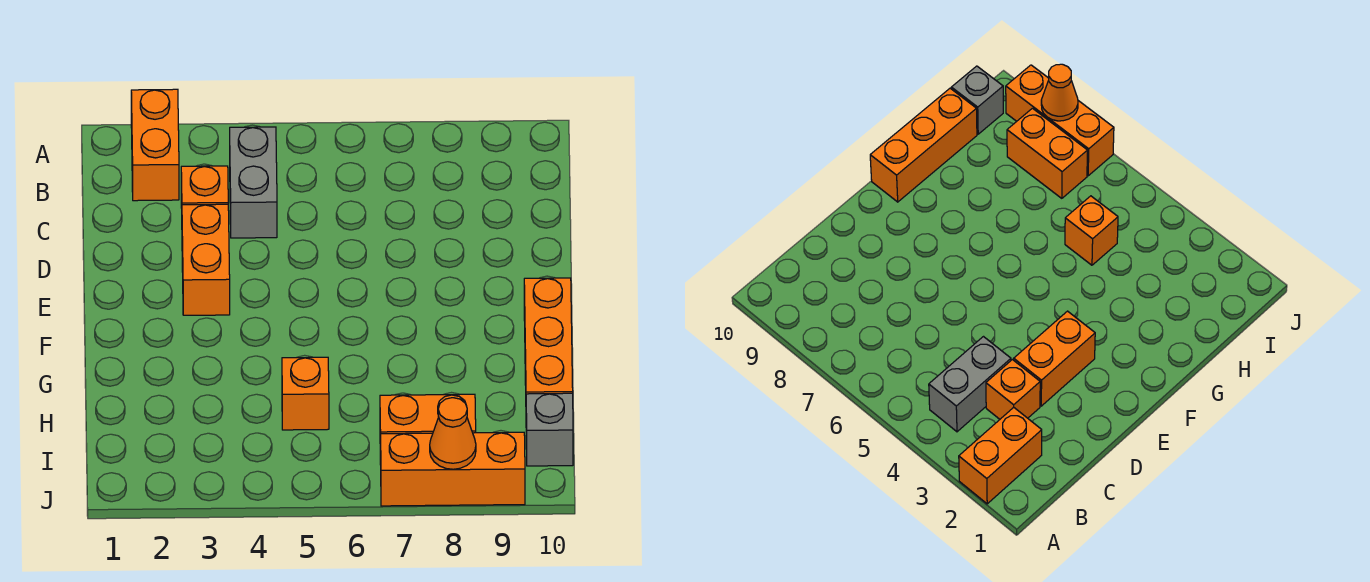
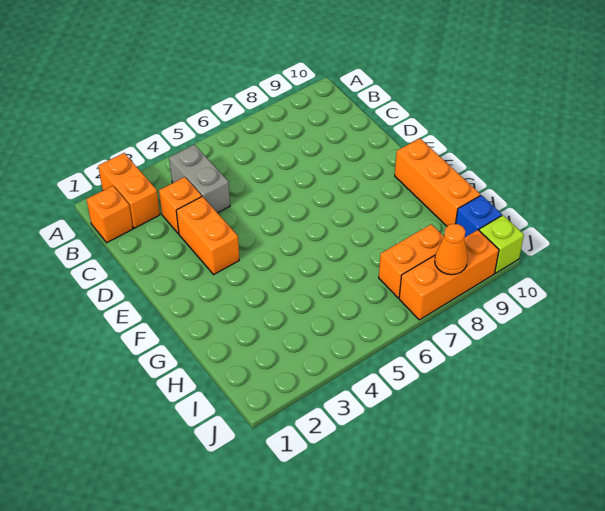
orange 1x1 brick [282,357,329,430] -> orange 1x1 brick moved to [86,186,133,243]
grey 1x1 brick [526,393,573,466] -> blue 1x1 brick [456,195,502,237]
none -> lime 1x1 brick [479,215,524,273]

